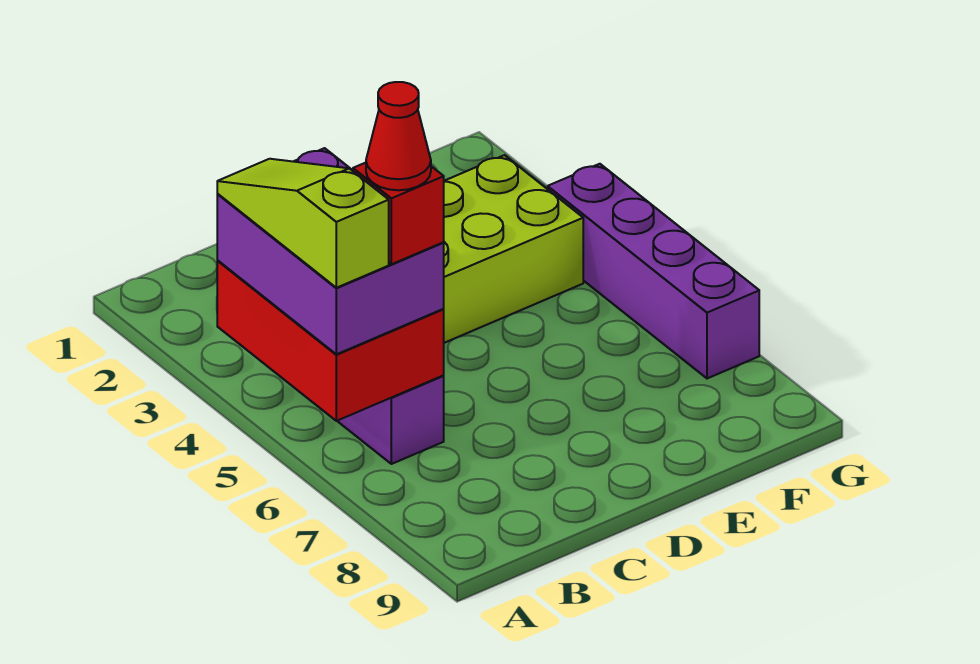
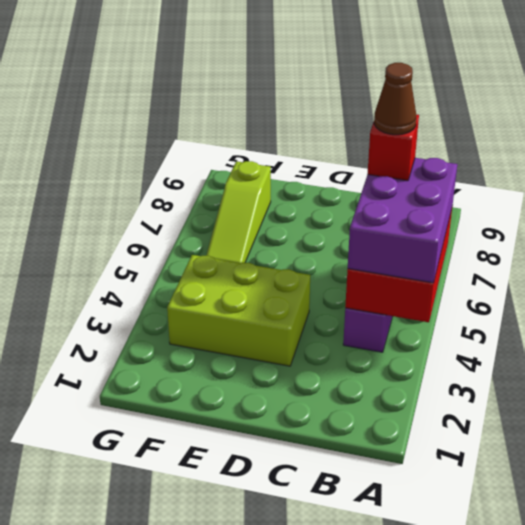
lime 1x3 slope [217,159,389,288] -> lime 1x3 slope moved to [206,161,271,263]
red 1x1 cone [366,82,431,190] -> brown 1x1 cone [374,63,416,135]
purple 1x4 brick [548,164,759,378] -> none

